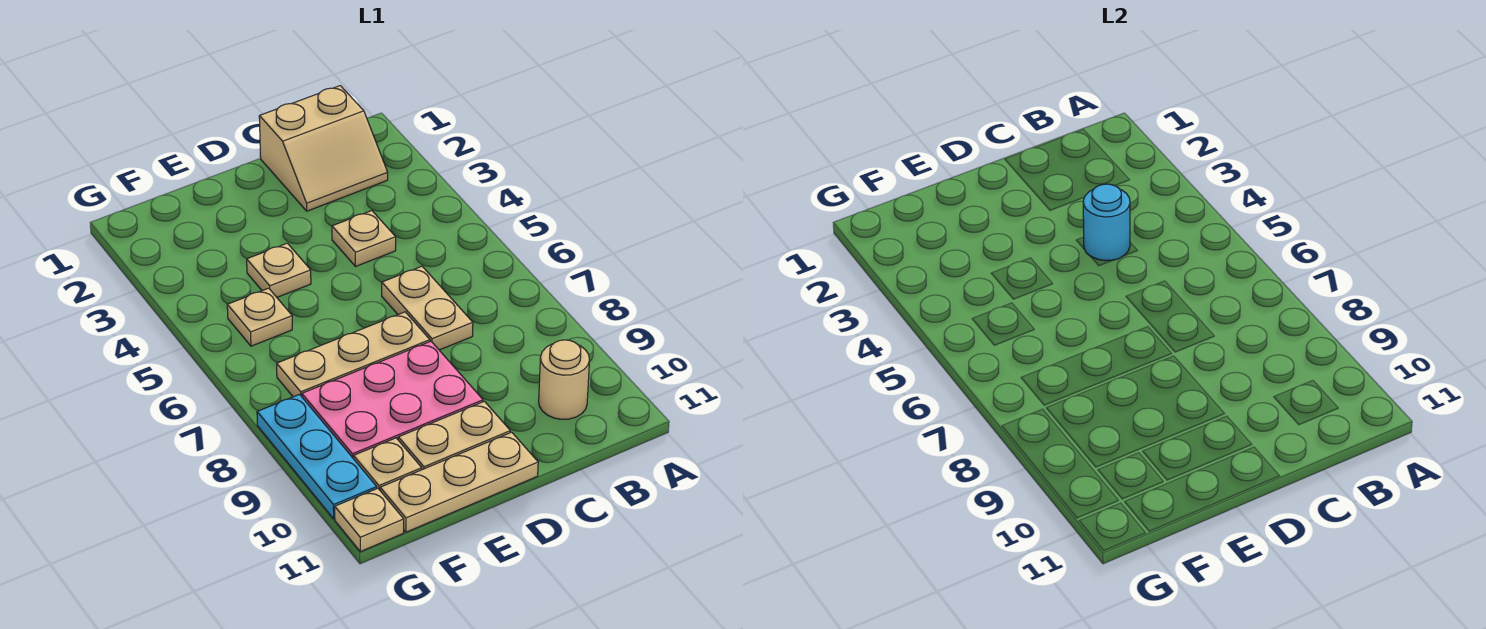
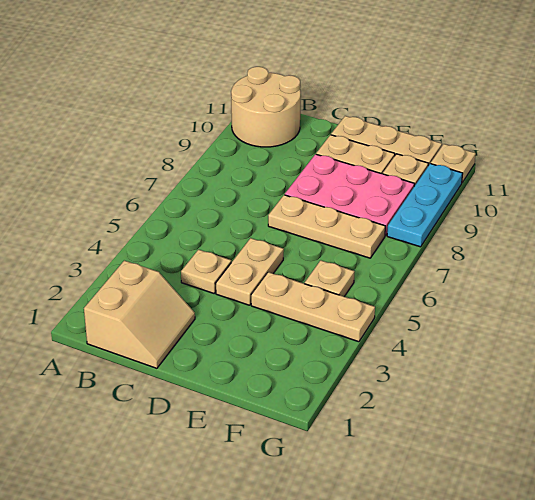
tan 2x2 slope [259,86,388,211] -> tan 2x2 slope turned to [84,261,195,368]
tan 1x1 round brick [539,340,590,419] -> tan 2x2 round brick [231,67,301,147]
cyan 1x1 round brick [1083,184,1130,261] -> none
tan 1x2 plate [382,266,473,350] -> tan 1x2 plate moved to [216,238,284,305]
tan 1x1 plate [247,243,311,297] -> tan 1x3 plate [251,272,375,342]

